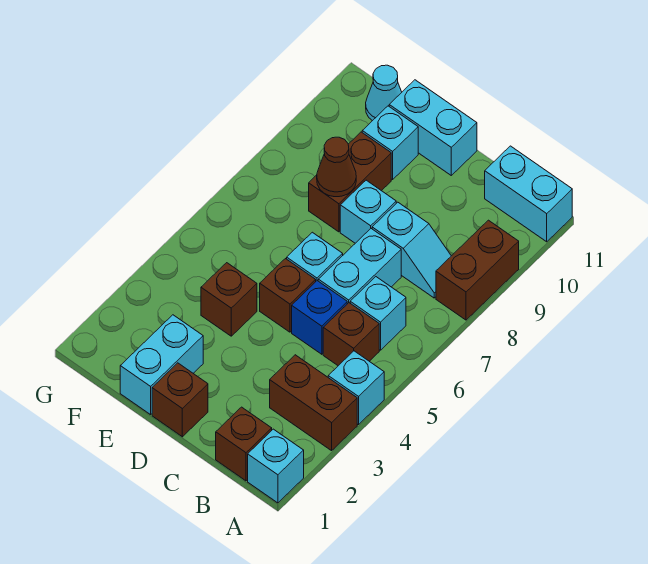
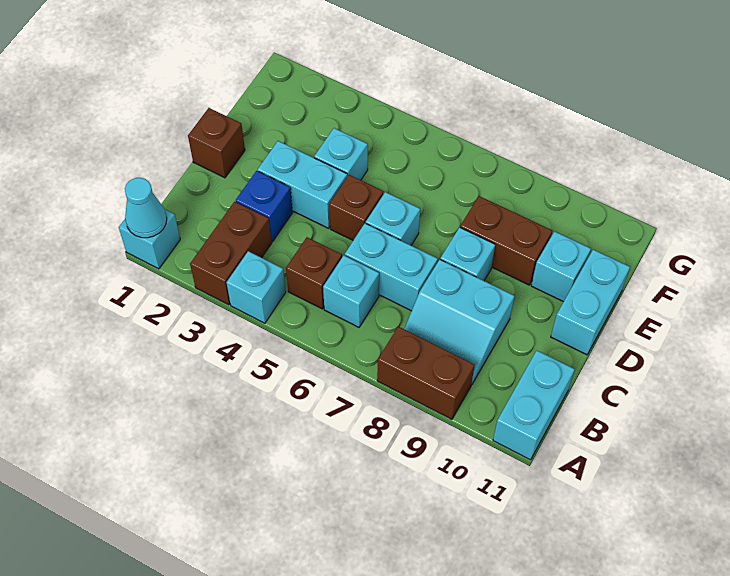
brown 1x1 brick [216,407,272,481] -> none
cyan 1x2 slope [372,202,451,298] -> cyan 2x2 slope [404,260,514,384]
blue 1x1 brick [292,281,347,354] -> blue 1x1 brick moved to [236,171,293,242]
cyan 1x2 brick [120,315,203,415] -> cyan 1x2 brick moved to [258,141,347,228]
brown 1x1 brick [201,263,257,336] -> cyan 1x1 brick [314,128,368,180]
brown 1x1 cone [317,137,356,197] -> none
cyan 1x1 cone [366,65,402,121] -> cyan 1x1 cone moved to [125,178,167,238]

